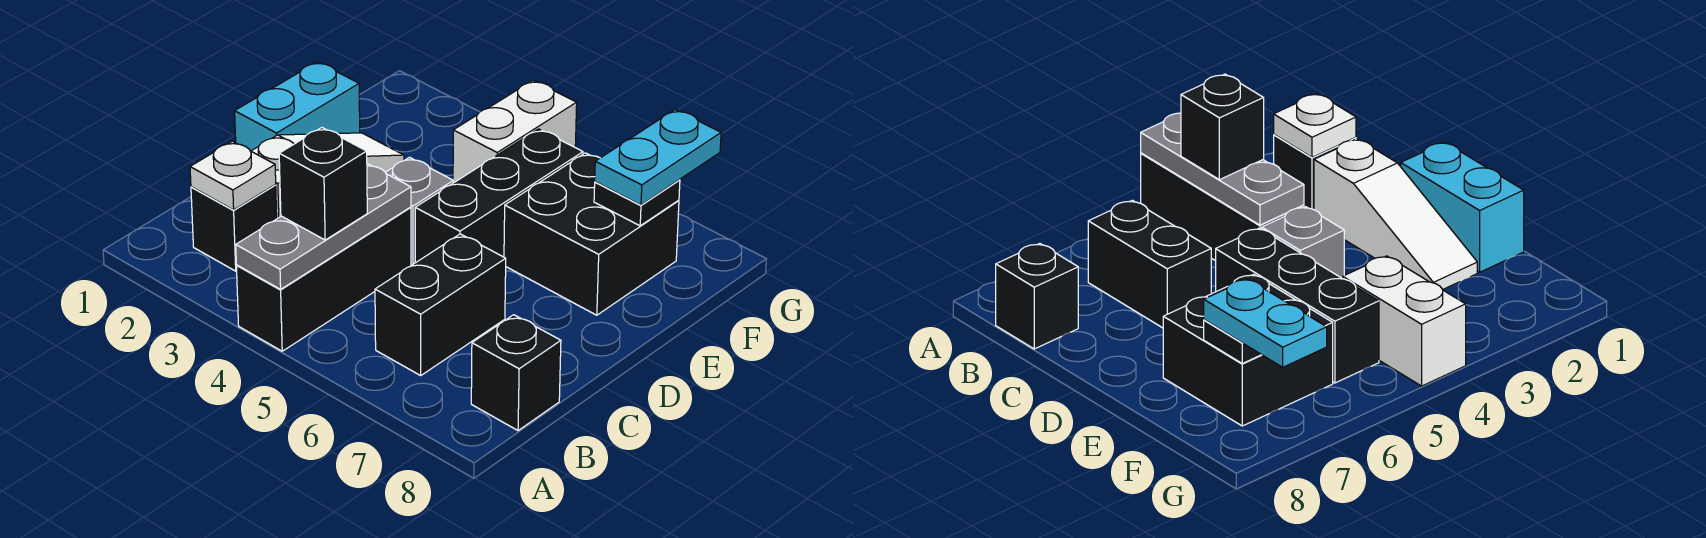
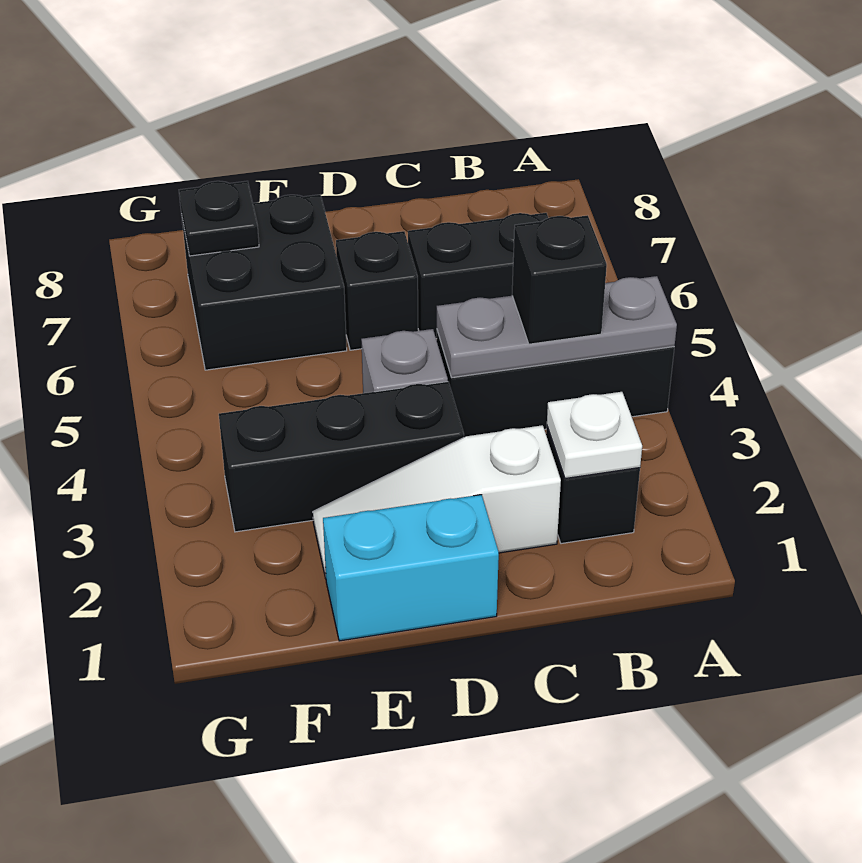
black 1x1 brick [471,315,561,431] -> black 1x1 brick moved to [336,231,418,350]
black 1x3 brick [415,129,583,263] -> black 1x3 brick moved to [219,382,464,532]
white 1x2 brick [453,80,577,183] -> none
cyan 1x2 plate [595,110,721,205] -> none

